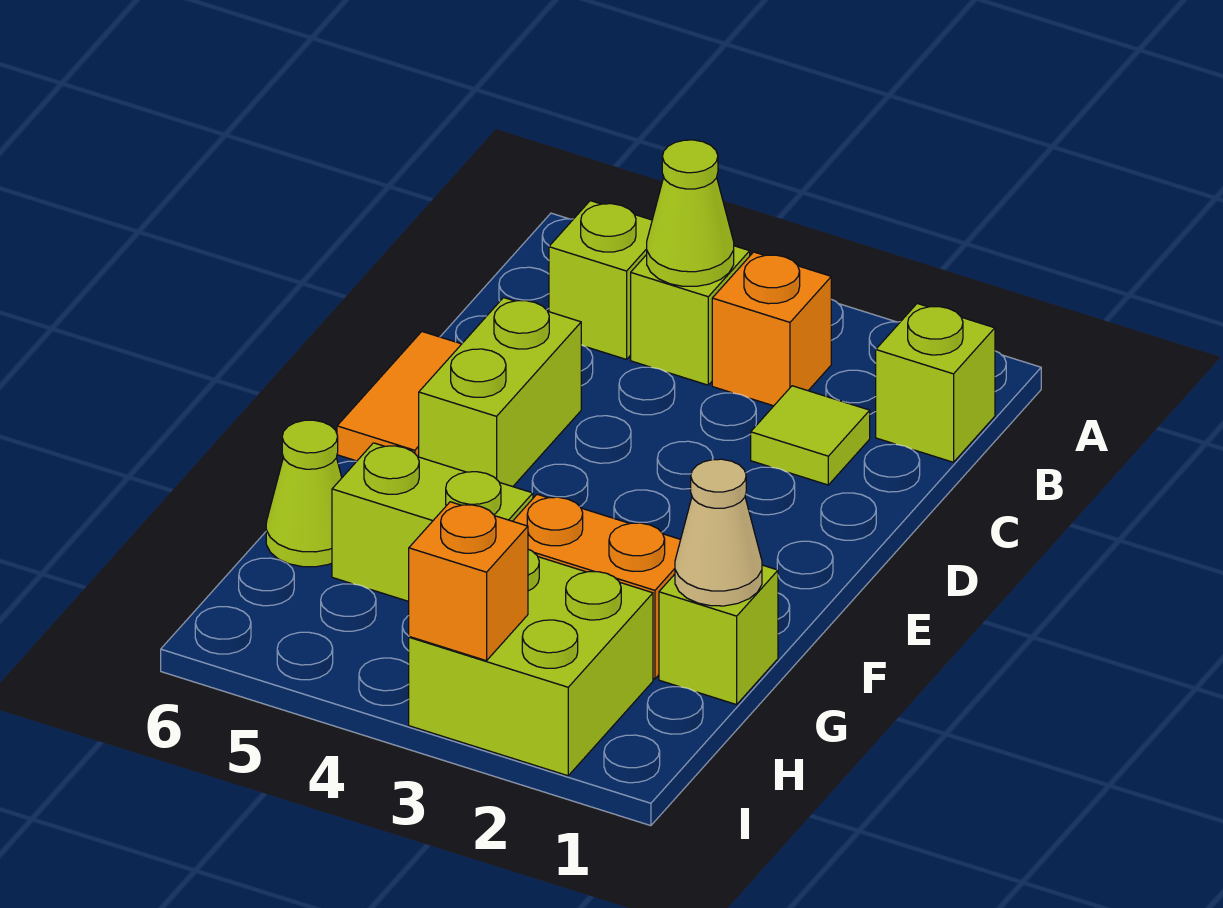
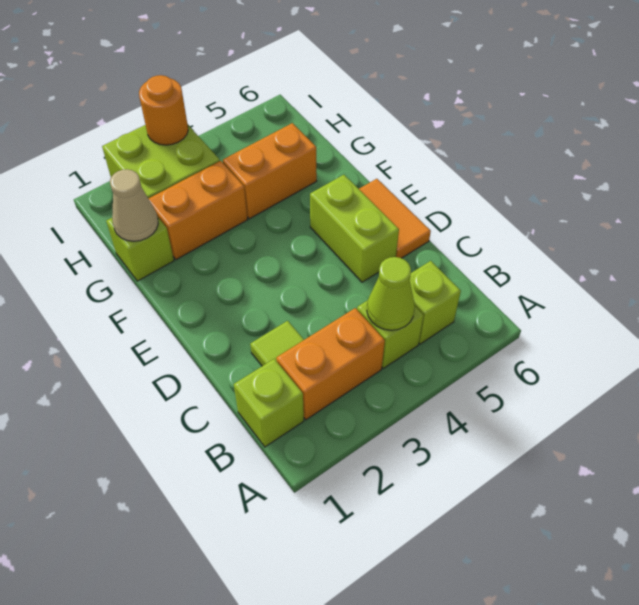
orange 1x1 brick [712,252,831,406] -> orange 1x2 brick [276,308,385,420]
lime 1x2 brick [332,443,533,601] -> orange 1x2 brick [223,123,317,219]
lime 1x1 cone [266,420,342,567] -> none
orange 1x1 brick [409,502,528,661] -> orange 1x1 round brick [139,75,188,145]

